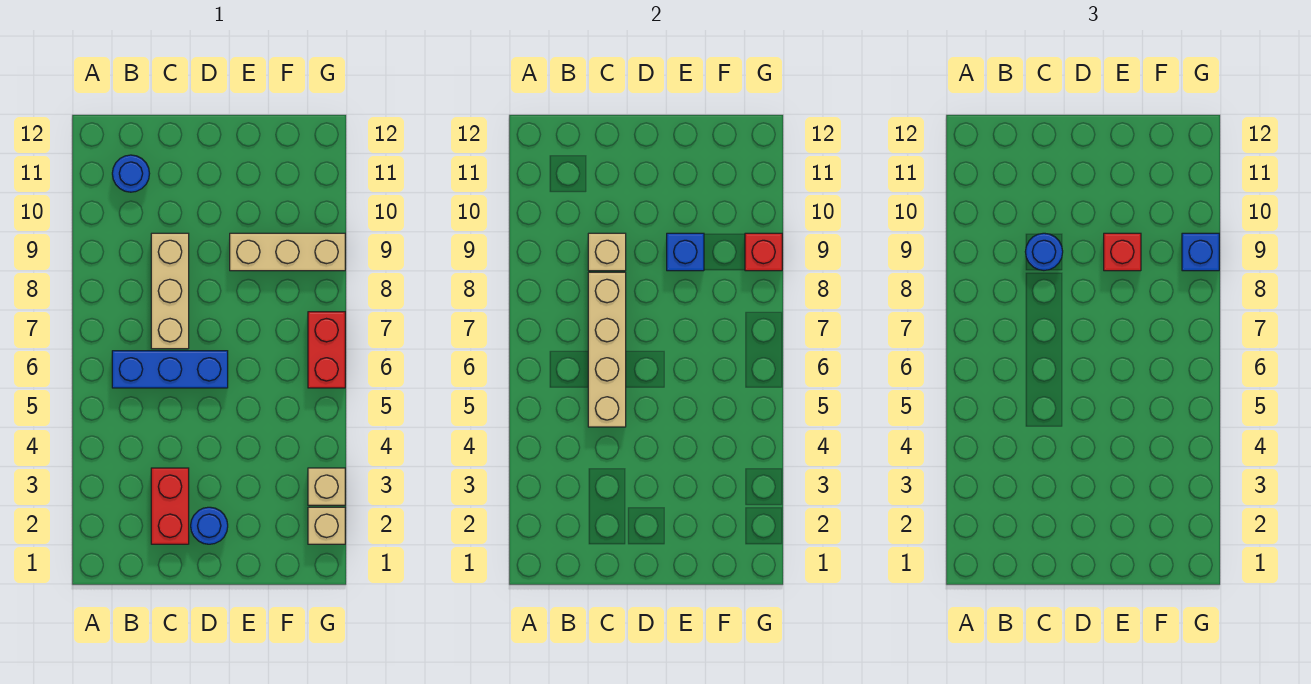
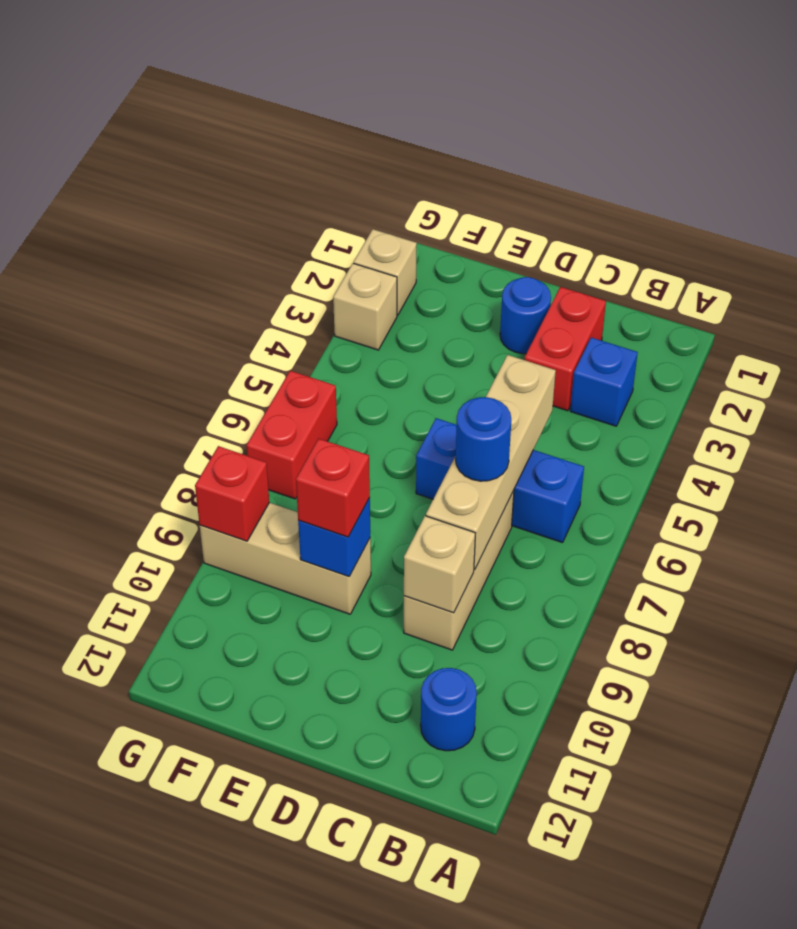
blue 1x1 round brick [1025,233,1063,270] -> blue 1x1 round brick moved to [456,397,511,481]
blue 1x1 brick [1182,233,1219,271] -> blue 1x1 brick moved to [570,338,638,426]

